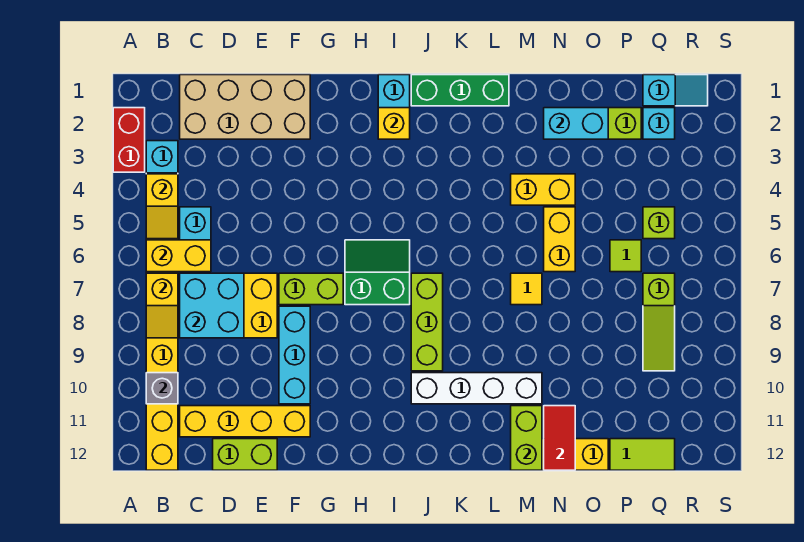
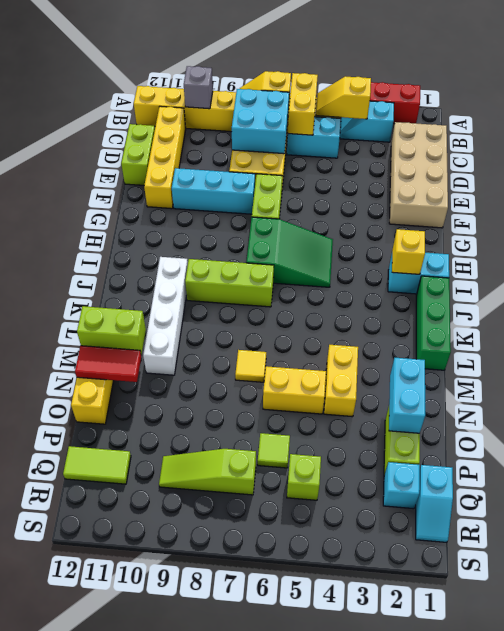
green 2x2 slope [345,240,410,305] -> green 2x3 slope [246,217,333,287]
lime 1x2 tile [610,439,675,470] -> lime 1x2 tile turned to [63,446,131,484]

